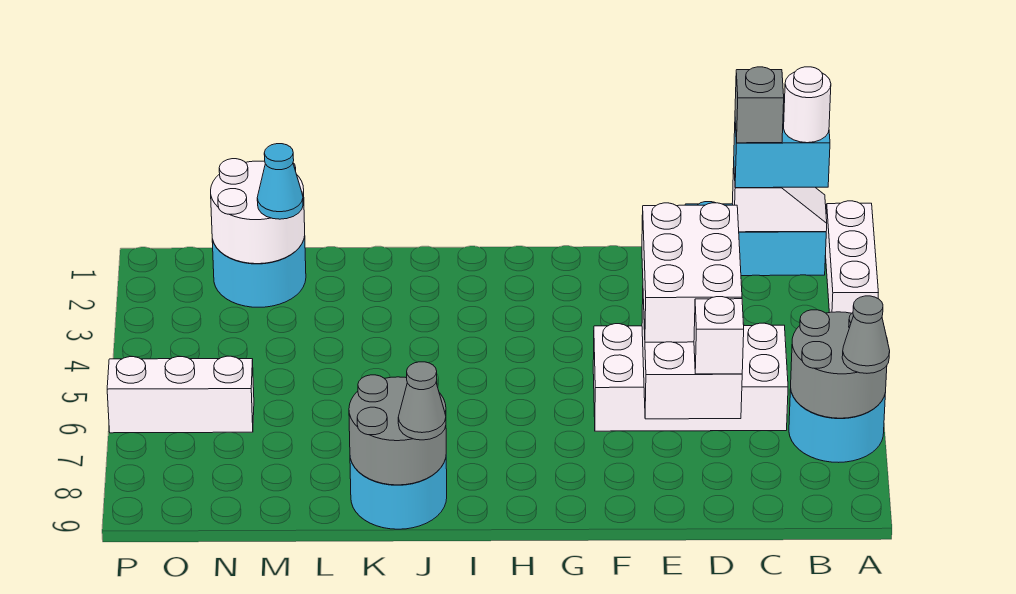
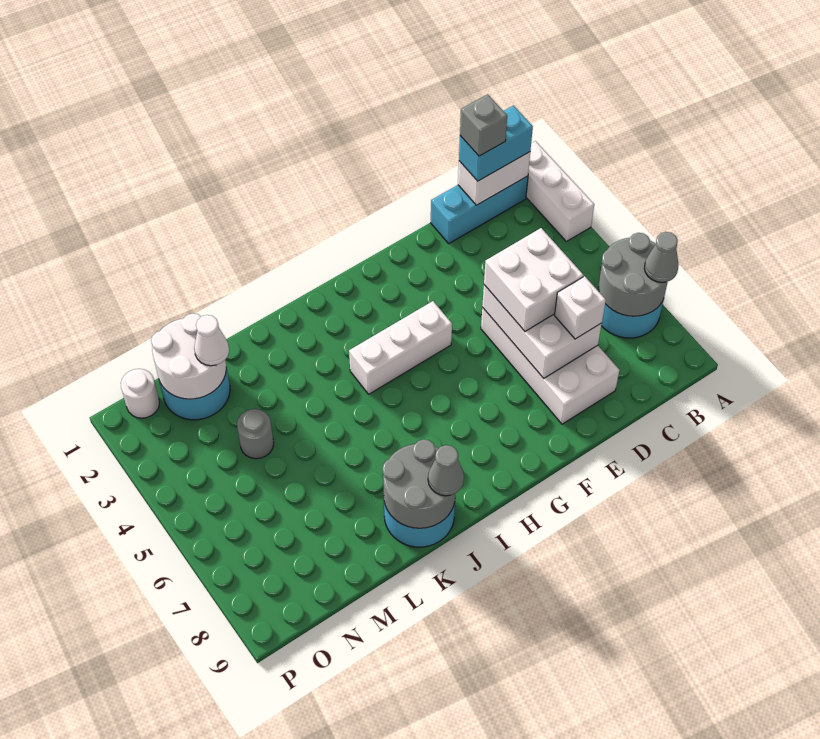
white 1x2 slope [732,168,827,232] -> white 1x2 brick [458,152,530,205]
white 1x1 round brick [784,67,831,143] -> white 1x1 round brick moved to [121,369,159,418]
white 2x4 brick [593,323,788,431] -> white 2x4 brick turned to [481,307,619,424]
white 2x3 brick [642,203,742,342] -> white 2x2 brick [484,228,584,331]
cyan 1x1 cone [257,144,303,219] -> white 1x1 cone [194,315,229,366]
none -> grey 1x1 round brick [237,409,274,459]
white 1x3 brick [107,356,254,433] -> white 1x3 brick moved to [349,301,452,394]

